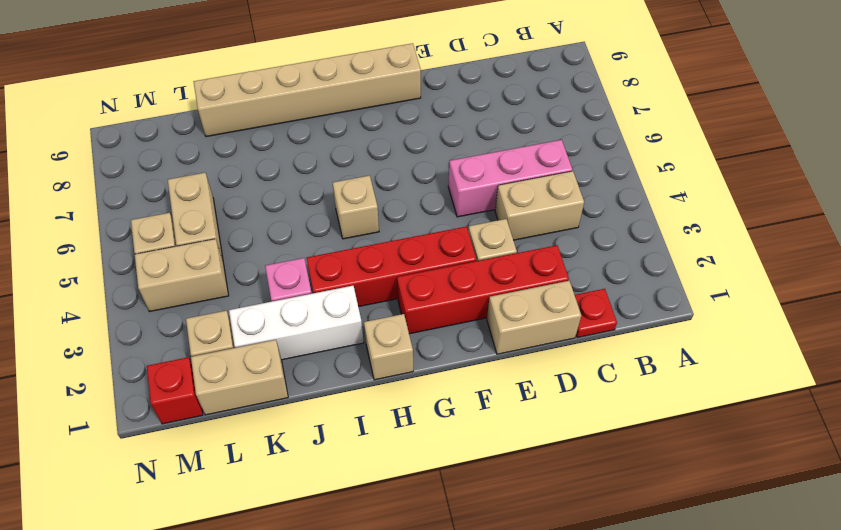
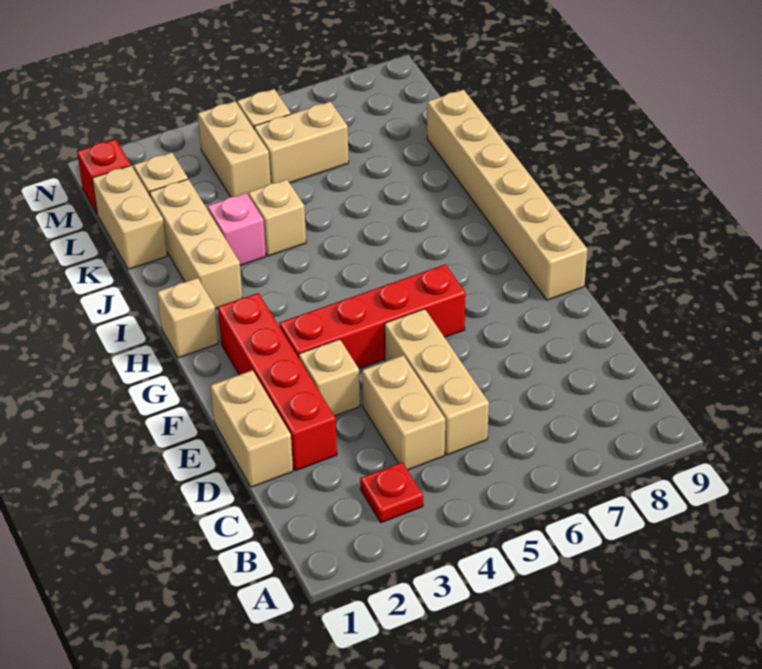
red 1x1 plate [575,289,617,338] -> red 1x1 plate moved to [360,462,423,523]
pink 1x3 brick [448,140,572,217] -> tan 1x3 brick [385,309,489,455]
red 1x4 brick [307,226,476,307] -> red 1x4 brick turned to [279,264,466,368]
tan 1x1 brick [333,175,379,239] -> tan 1x1 brick moved to [249,180,306,256]
white 1x3 brick [229,286,364,360] -> tan 1x3 brick [149,179,243,309]

